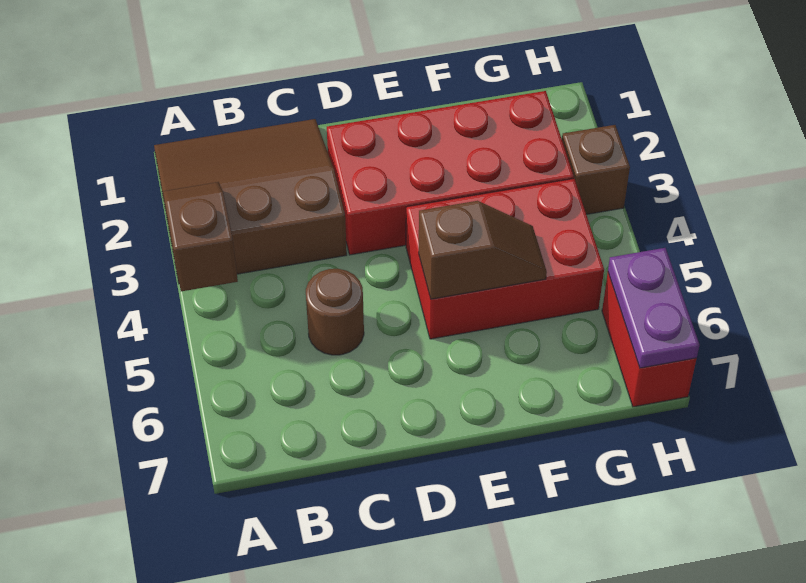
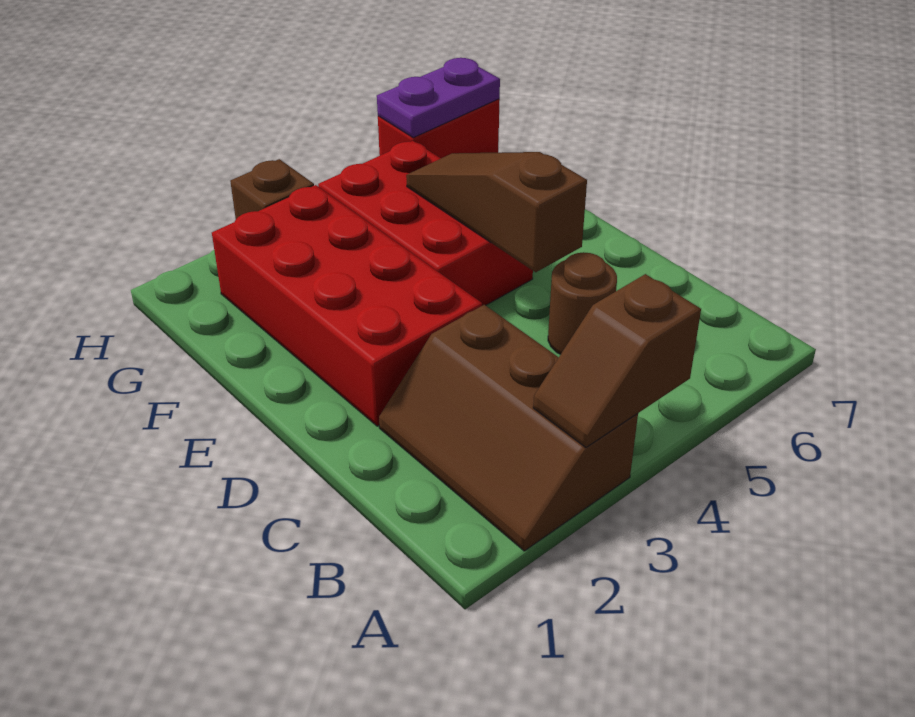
brown 3x3 slope [154,119,347,283] -> brown 2x3 slope [379,305,638,551]
brown 1x2 slope [419,201,547,299] -> brown 1x3 slope [406,152,587,272]

